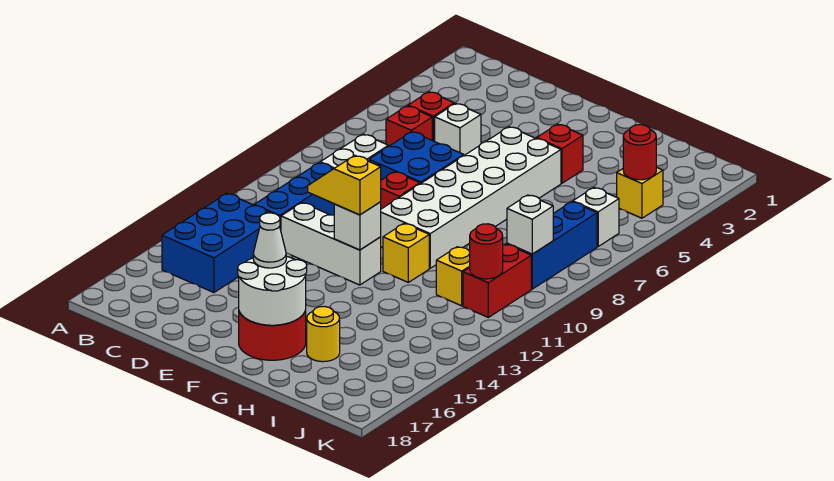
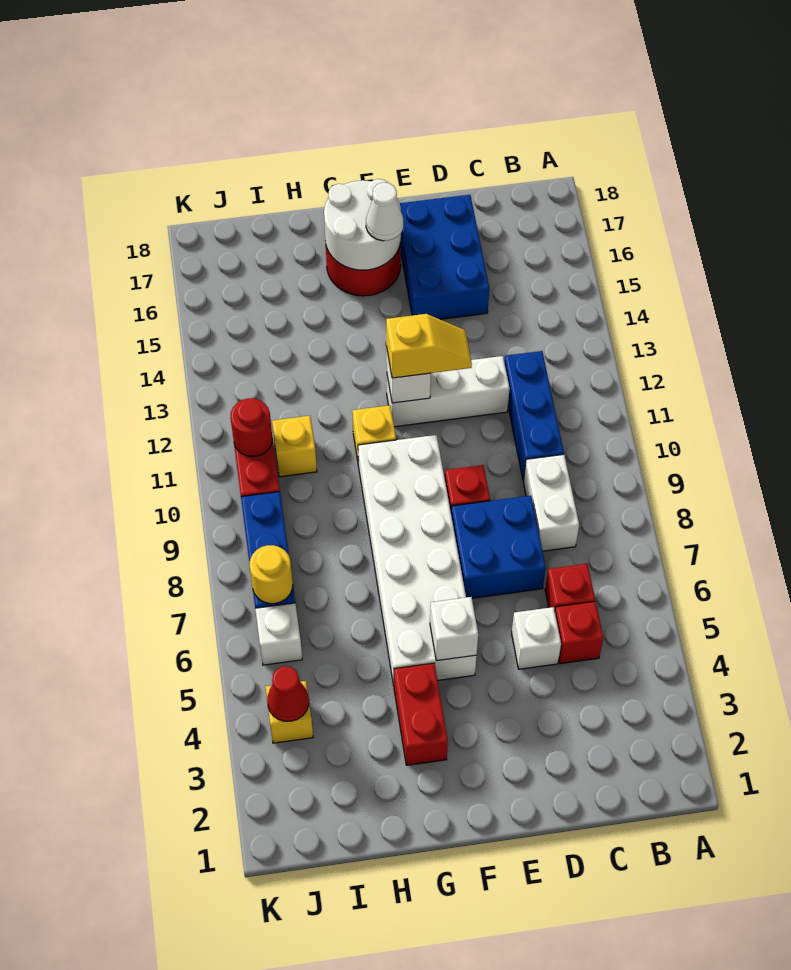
blue 2x3 brick [162,193,271,292] -> blue 2x3 brick moved to [400,195,489,319]
red 1x1 brick [537,124,583,183] -> red 1x2 brick [394,663,448,765]
yellow 1x1 round brick [307,306,340,362] -> yellow 1x1 round brick moved to [250,545,293,604]
red 1x1 round brick [623,125,656,180] -> red 1x1 cone [267,666,309,721]
white 1x1 brick [507,195,553,254] -> white 1x1 brick moved to [430,597,478,661]

